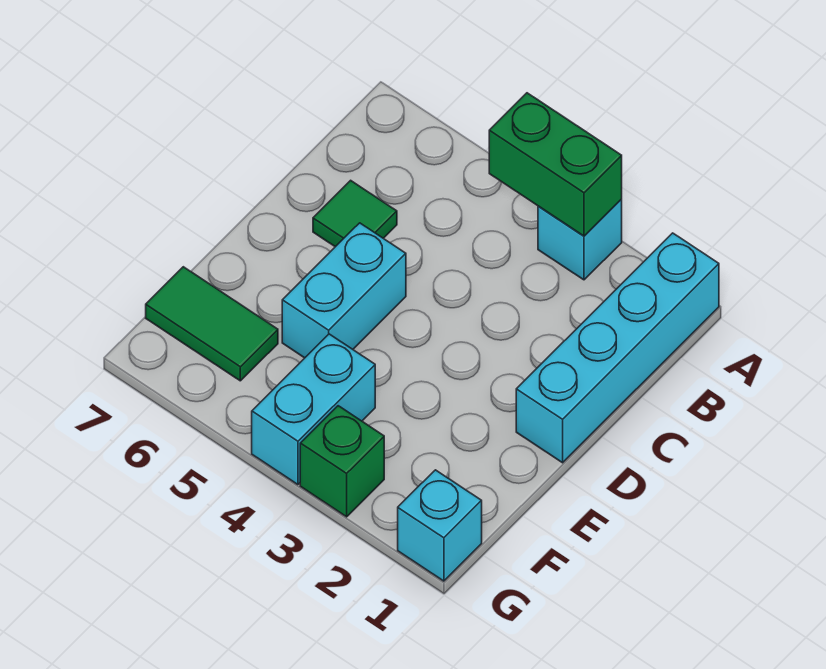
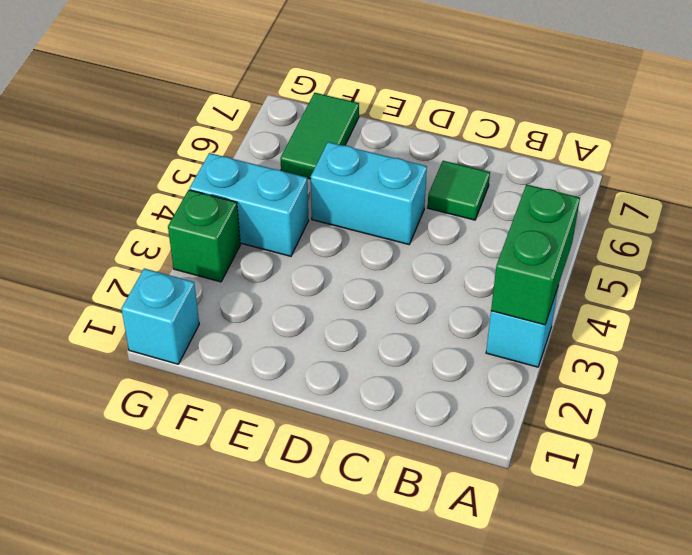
cyan 1x4 brick [516,233,719,463] -> none

